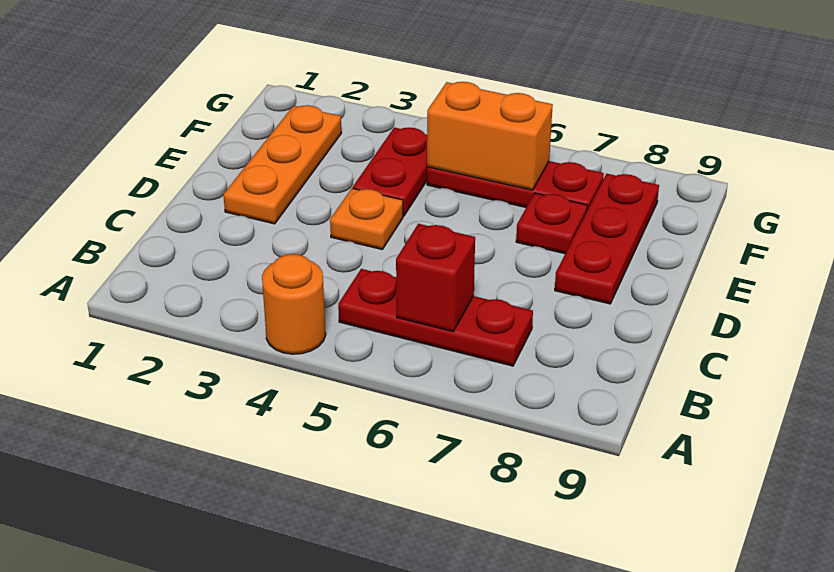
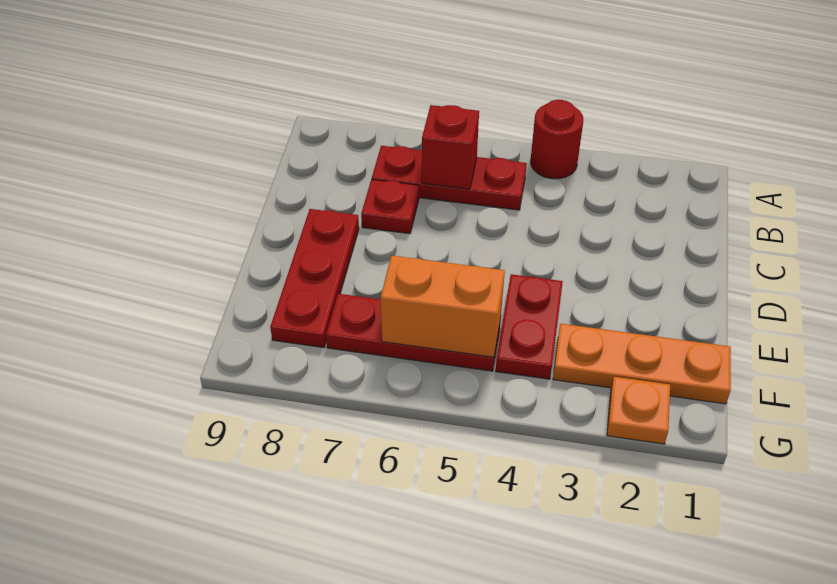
orange 1x1 round brick [262,254,326,354] -> red 1x1 round brick [531,100,583,179]
orange 1x3 plate [223,105,341,224] -> orange 1x3 plate turned to [553,324,731,404]
orange 1x1 plate [330,188,403,249] -> orange 1x1 plate moved to [607,377,670,444]
red 1x1 plate [516,193,587,254] -> red 1x1 plate moved to [361,179,419,234]

